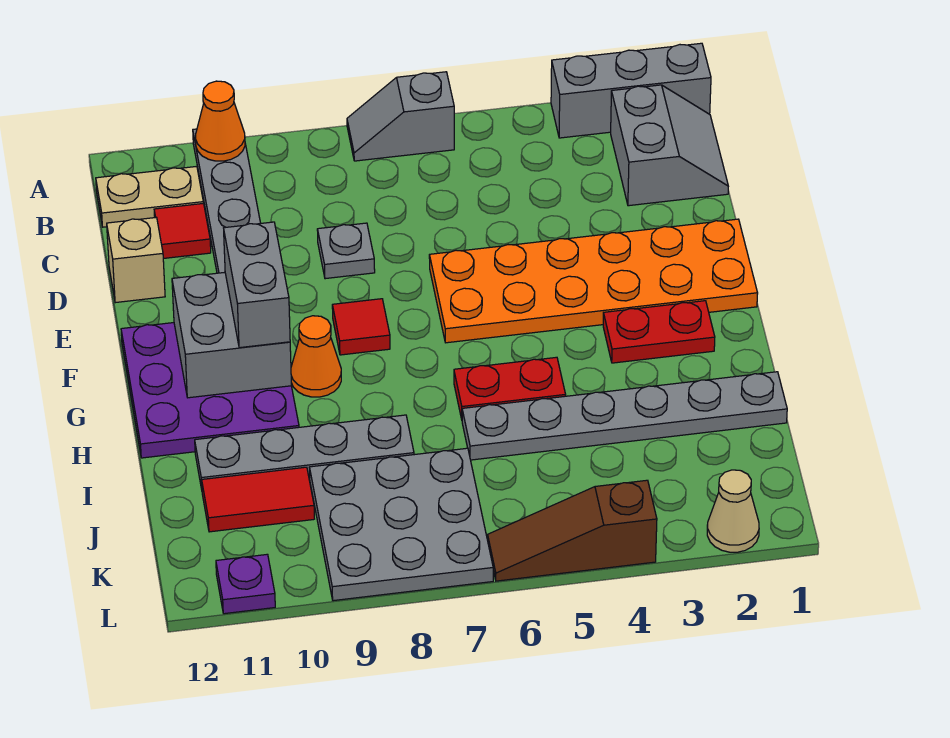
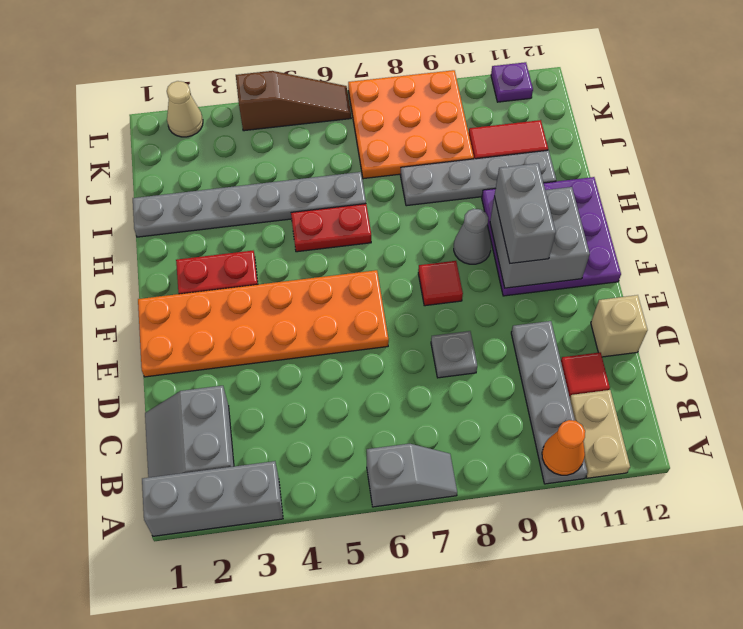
tan 1x2 plate [96,166,203,227] -> tan 1x2 plate turned to [570,390,630,478]
orange 1x1 cone [291,316,341,397] -> grey 1x1 cone [454,209,491,264]
grey 3x3 plate [309,448,493,601] -> orange 3x3 plate [348,70,474,179]

